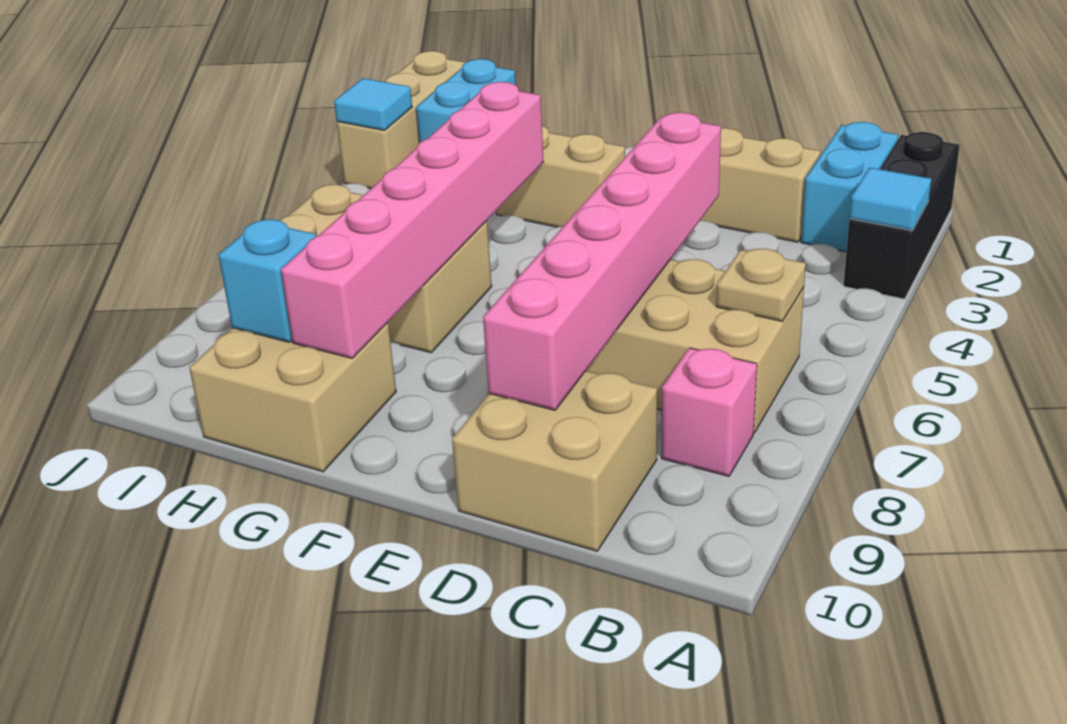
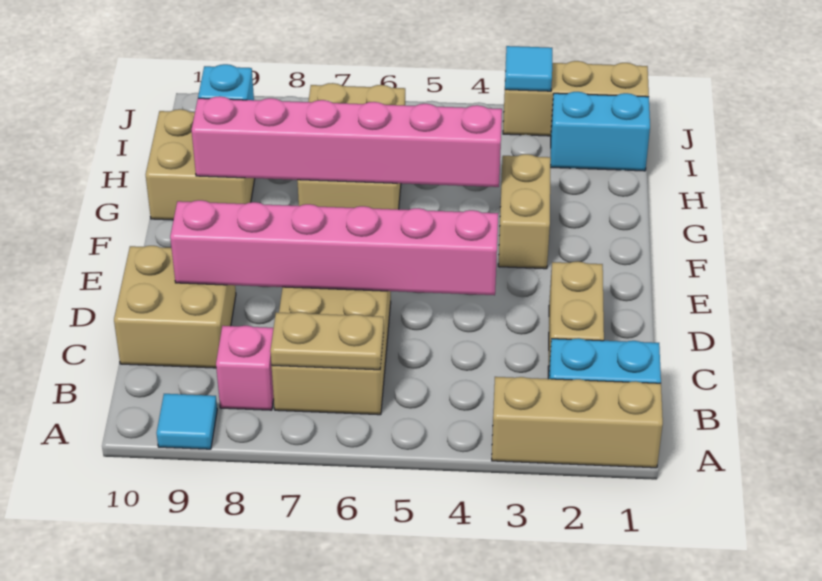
black 1x3 brick [844,132,959,299] -> tan 1x3 brick [492,377,663,468]
cyan 1x1 tile [849,168,931,231] -> cyan 1x1 tile moved to [157,394,217,449]
tan 1x1 plate [716,249,806,321] -> tan 1x2 plate [270,312,384,370]

